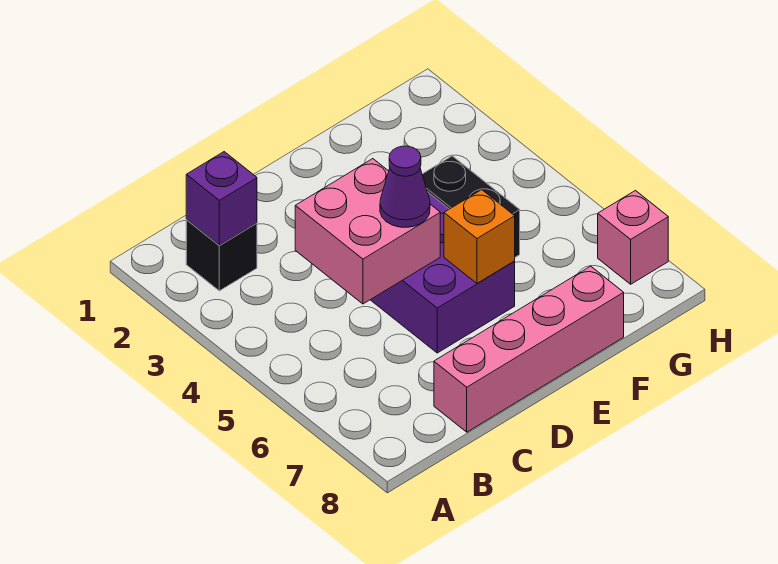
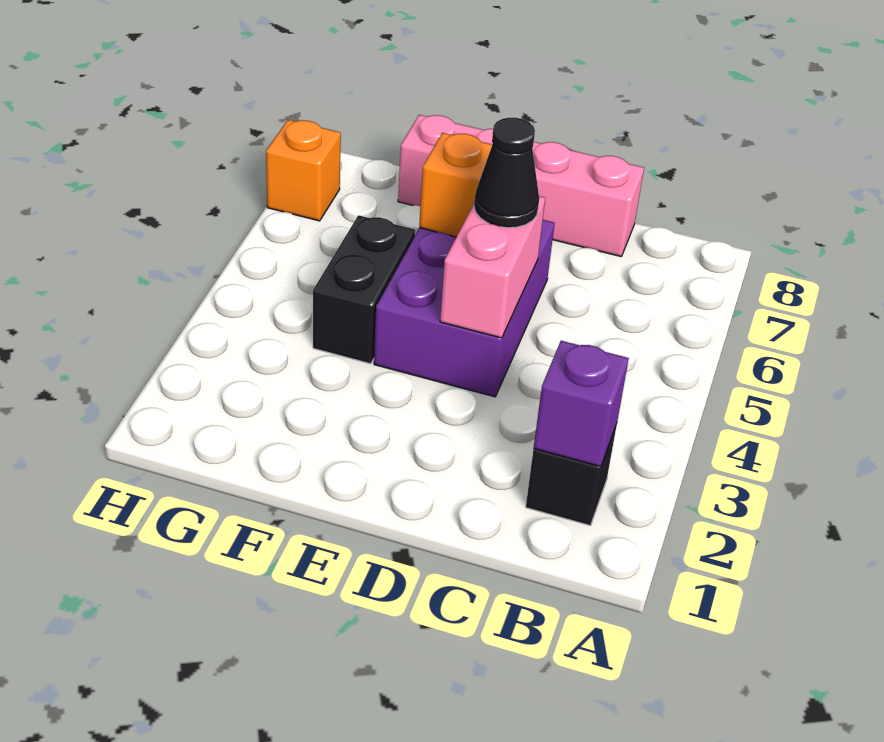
pink 2x2 brick [295,159,440,304] -> pink 1x2 brick [440,196,545,338]
purple 1x1 cone [380,146,430,227] -> black 1x1 cone [474,118,539,228]
pink 1x1 brick [598,191,668,284] -> orange 1x1 brick [266,120,341,221]

